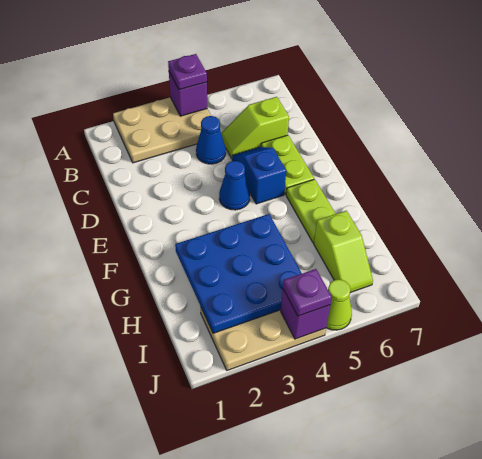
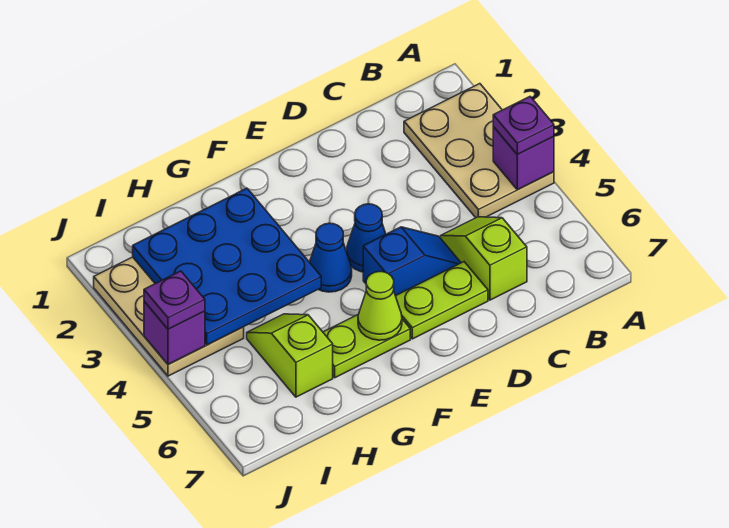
blue 1x1 cone [196,116,226,164] -> blue 1x1 cone moved to [310,223,352,292]
lime 1x2 slope [314,211,373,293] -> lime 1x2 slope turned to [247,314,333,397]
lime 1x1 cone [326,279,352,330] -> lime 1x1 cone moved to [358,271,402,340]

